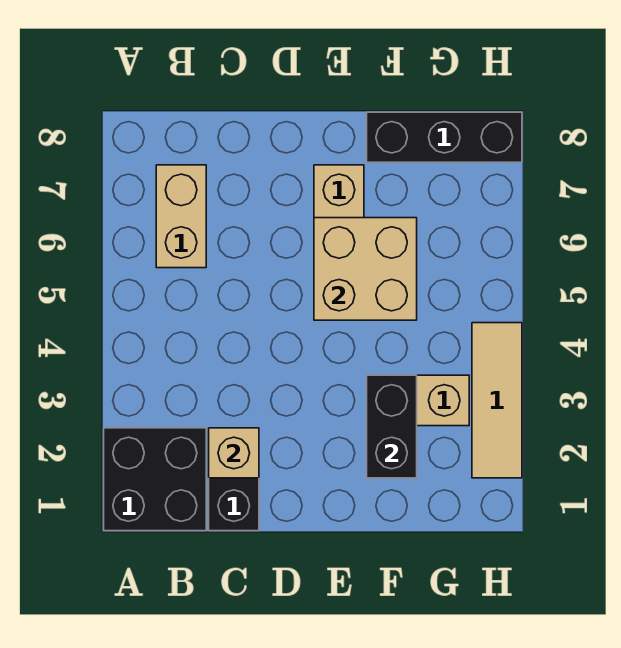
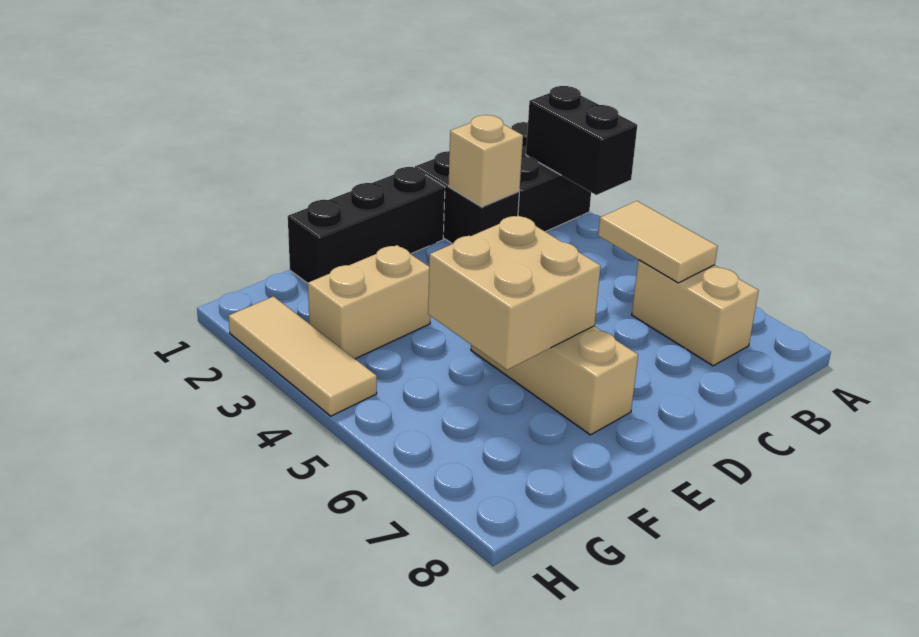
none -> tan 1x2 tile [598,201,718,283]
black 1x2 brick [367,375,417,478] -> black 1x2 brick moved to [526,86,637,195]
black 1x3 brick [367,112,522,162] -> black 1x3 brick moved to [288,167,445,283]

